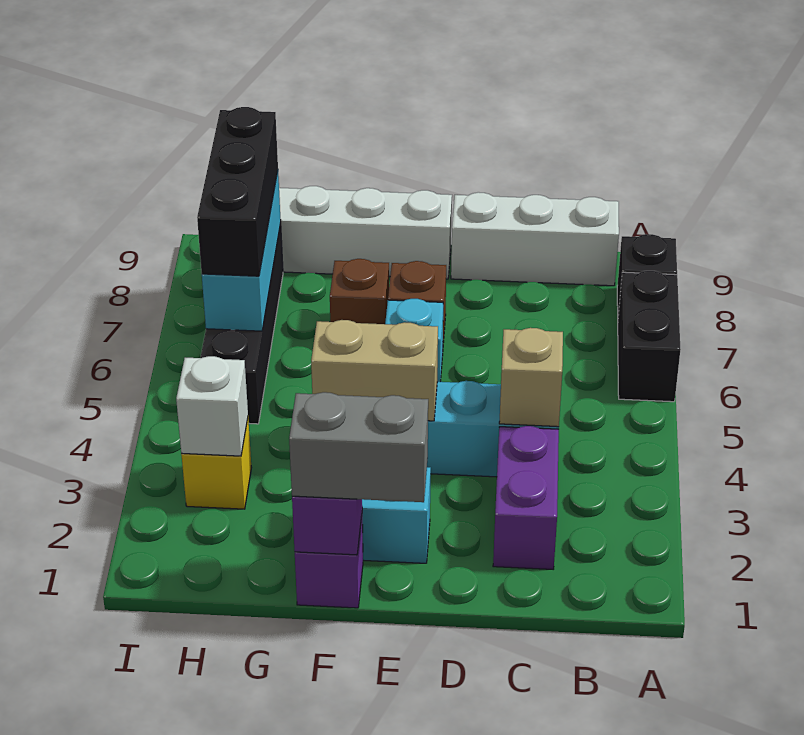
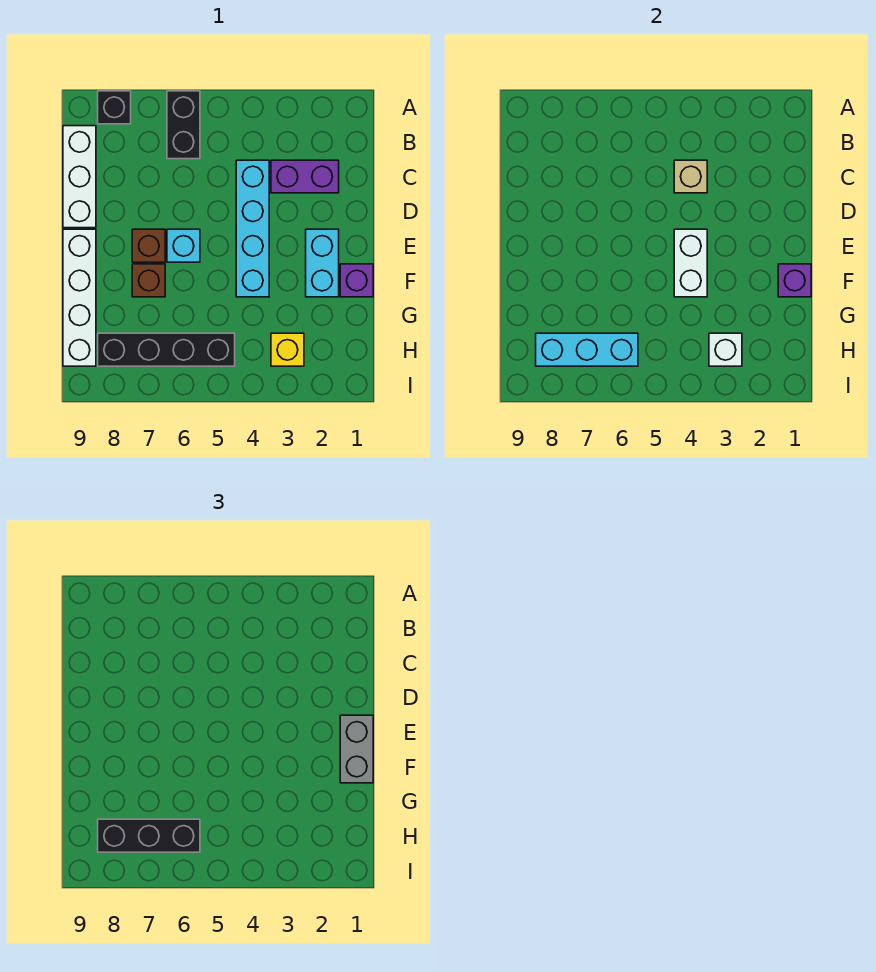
black 1x2 brick [618,271,681,402] -> black 1x2 brick turned to [167,91,200,159]
tan 1x2 brick [311,320,438,421] -> white 1x2 brick [674,229,707,297]

